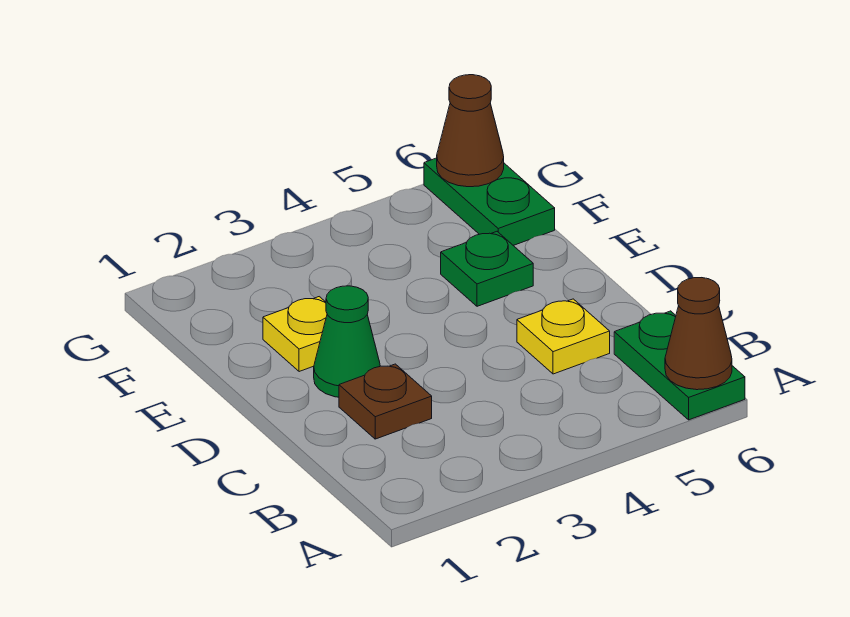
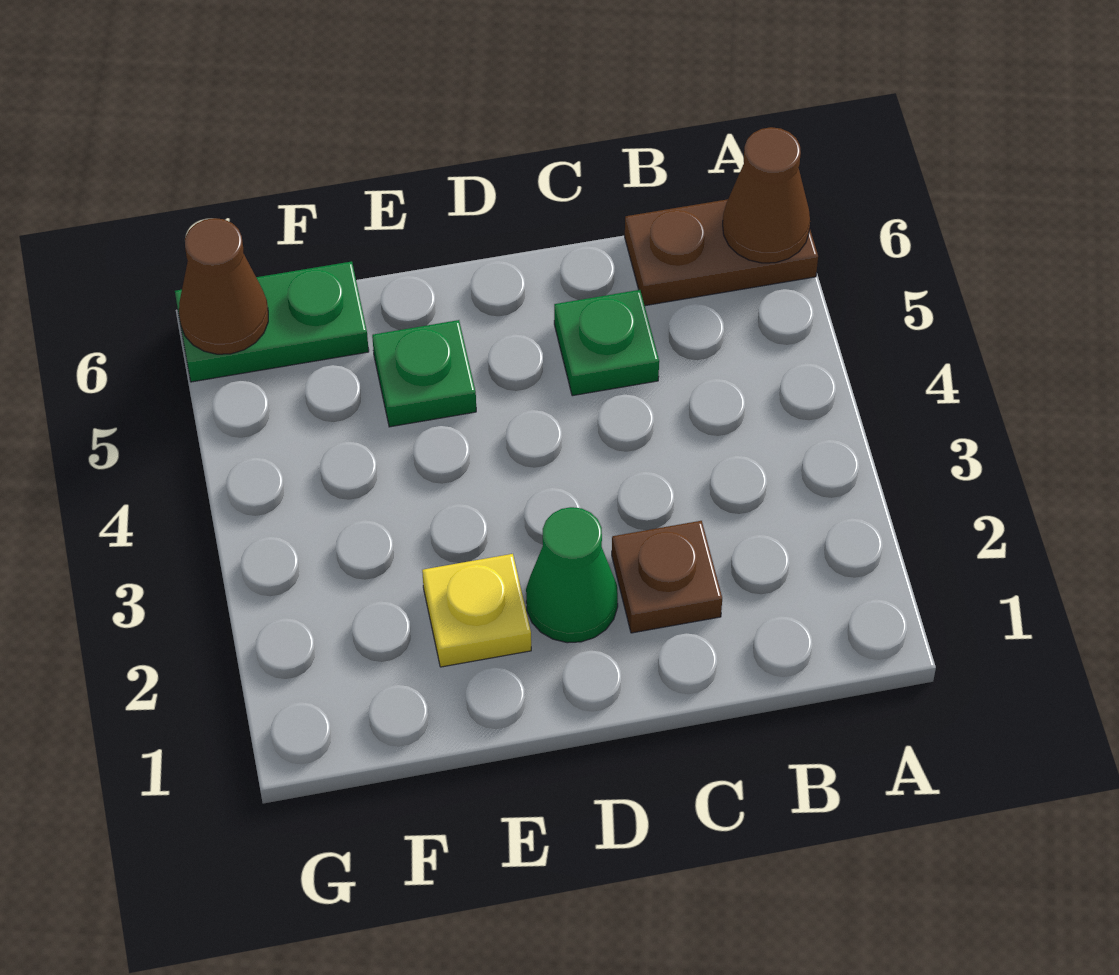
green 1x2 plate [614,311,745,420] -> brown 1x2 plate [625,199,818,306]
yellow 1x1 plate [517,299,610,374] -> green 1x1 plate [554,290,659,396]

